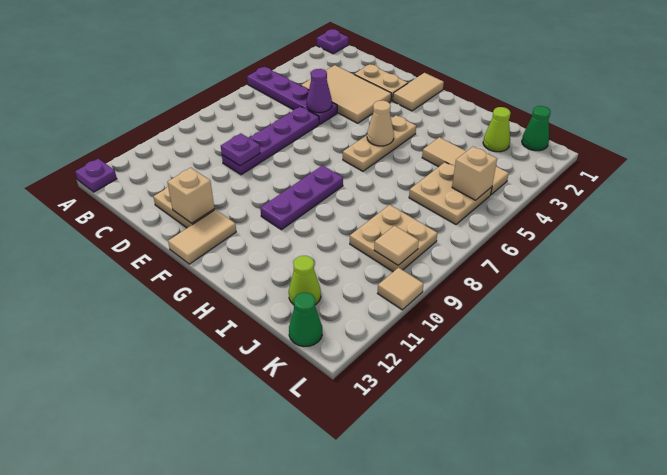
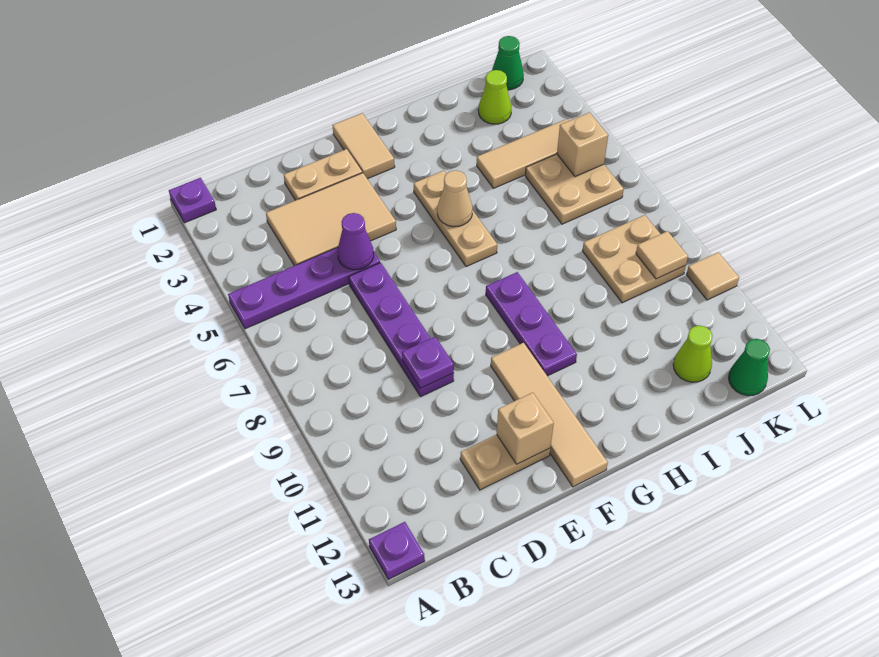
tan 1x2 tile [168,210,236,264] -> tan 1x4 tile [491,343,608,487]

